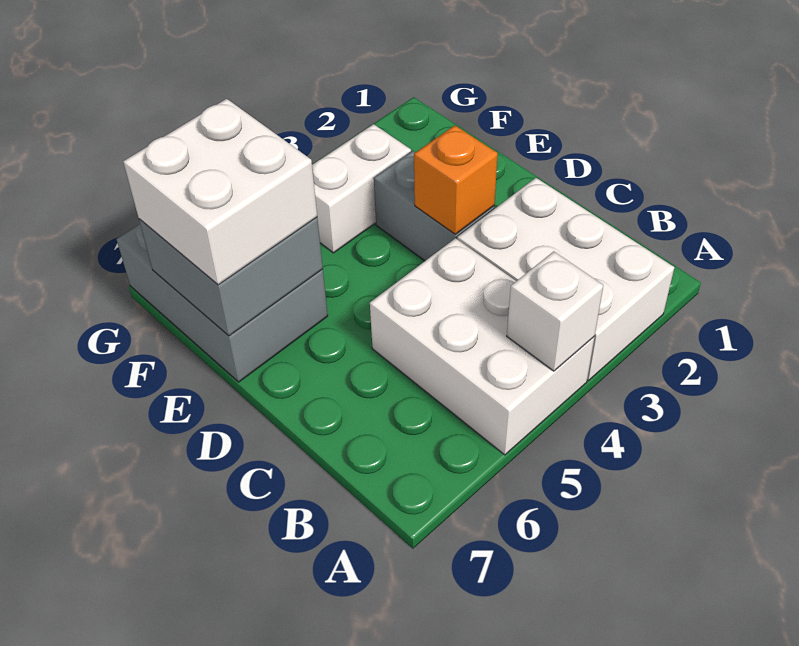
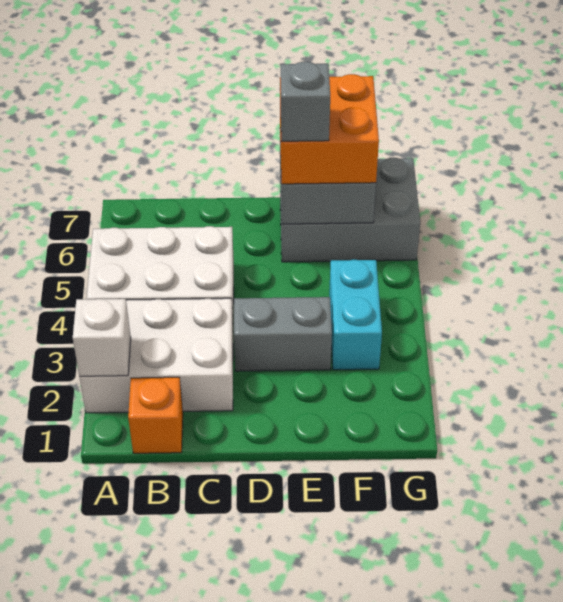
white 1x1 brick [507,251,603,371] -> white 1x1 brick moved to [73,299,131,376]
orange 1x1 brick [414,125,498,234] -> orange 1x1 brick moved to [128,377,183,453]
white 2x2 brick [123,99,317,285] -> orange 2x2 brick [280,74,379,184]
none -> grey 1x1 brick [281,62,330,141]
white 1x2 brick [312,124,411,253] -> cyan 1x2 brick [329,260,382,370]

